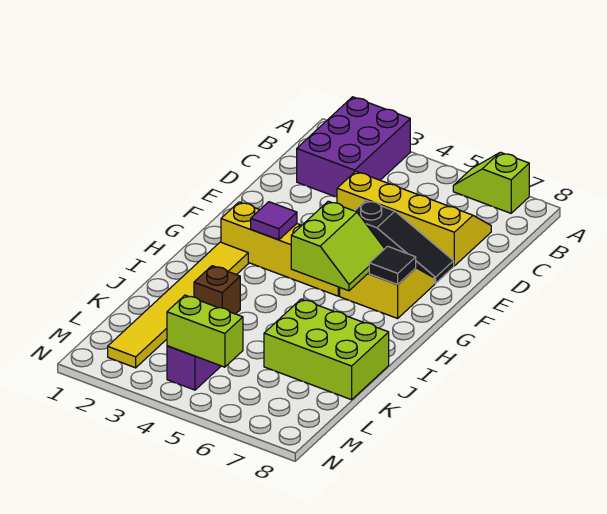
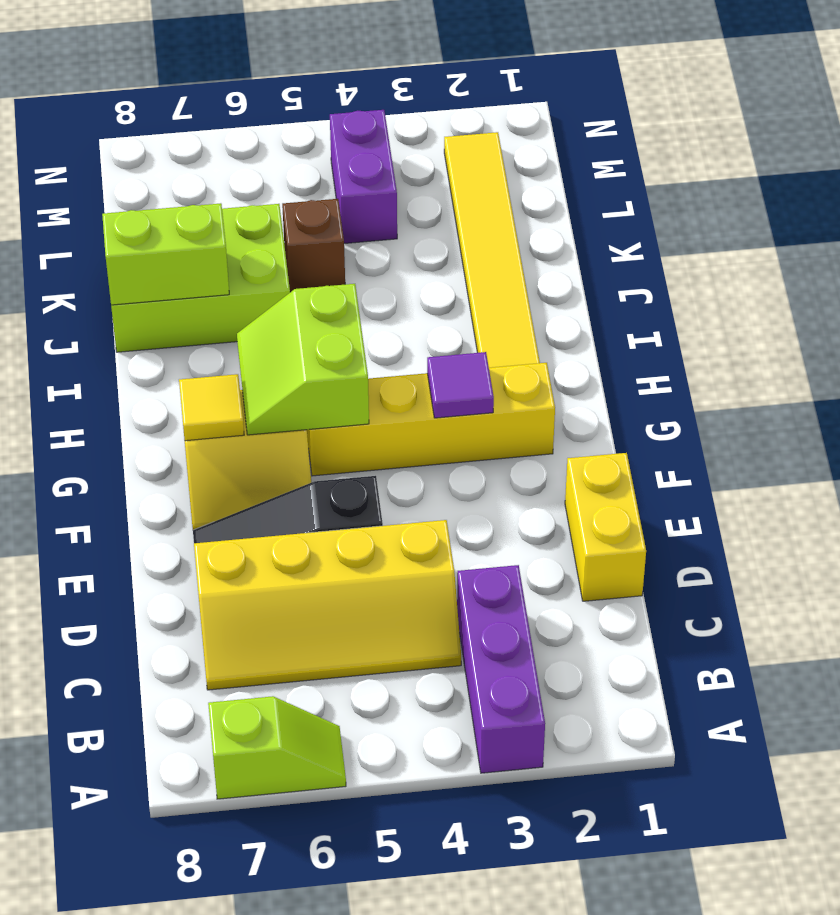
purple 2x3 brick [297,97,410,197] -> purple 1x3 brick [457,565,545,773]
none -> yellow 1x2 brick [565,453,646,601]
black 1x1 tile [369,246,416,284] -> yellow 1x1 tile [179,374,244,441]
brown 1x1 brick [194,266,240,314] -> brown 1x1 brick moved to [282,199,345,292]
lime 1x2 brick [167,295,243,367] -> lime 1x2 brick moved to [102,203,229,305]

